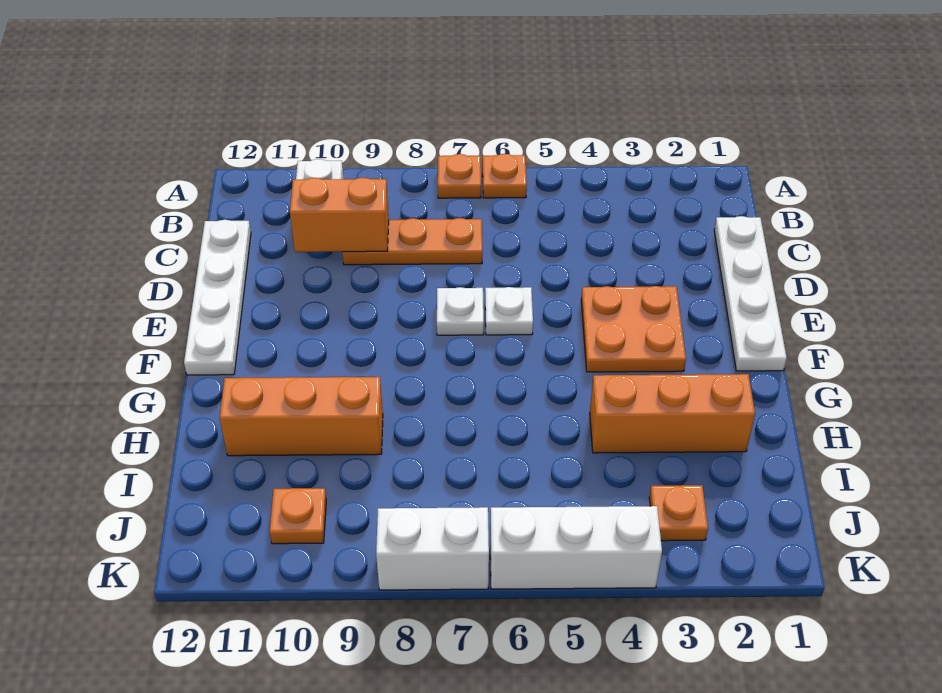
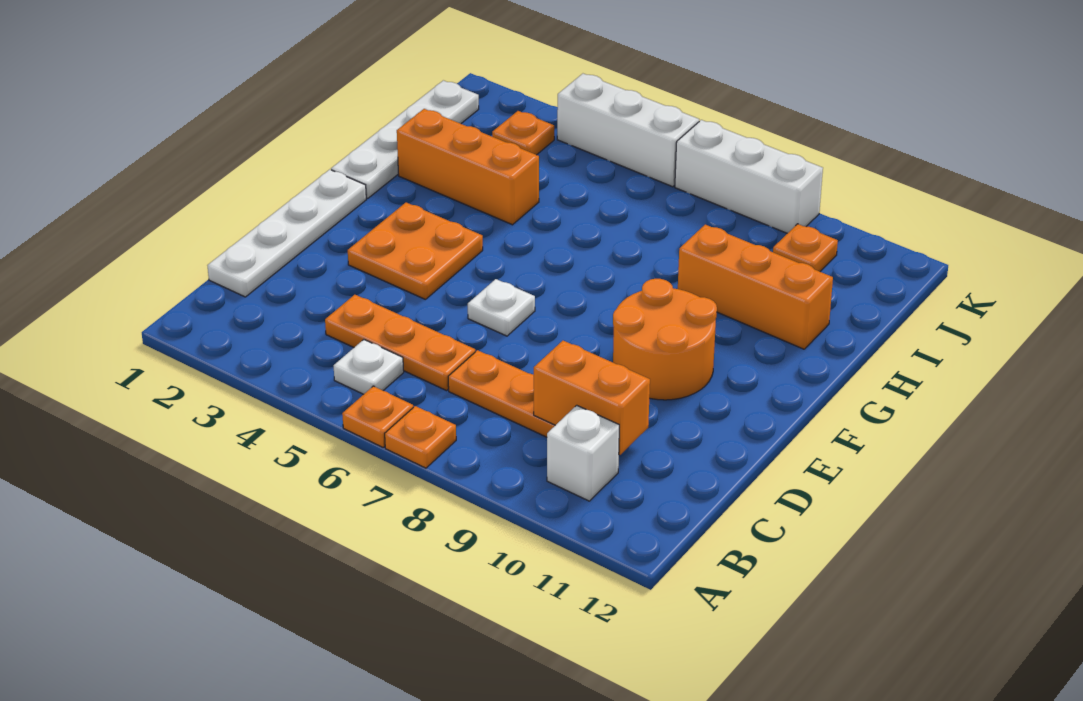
none -> orange 1x3 plate [325,295,475,391]
white 1x4 plate [184,220,251,375] -> white 1x4 plate moved to [331,80,479,198]
white 1x1 plate [437,287,484,335] -> white 1x1 plate moved to [334,340,404,394]
none -> orange 2x2 round brick [613,279,717,400]
white 1x2 brick [376,507,489,590] -> white 1x3 brick [675,120,823,233]

